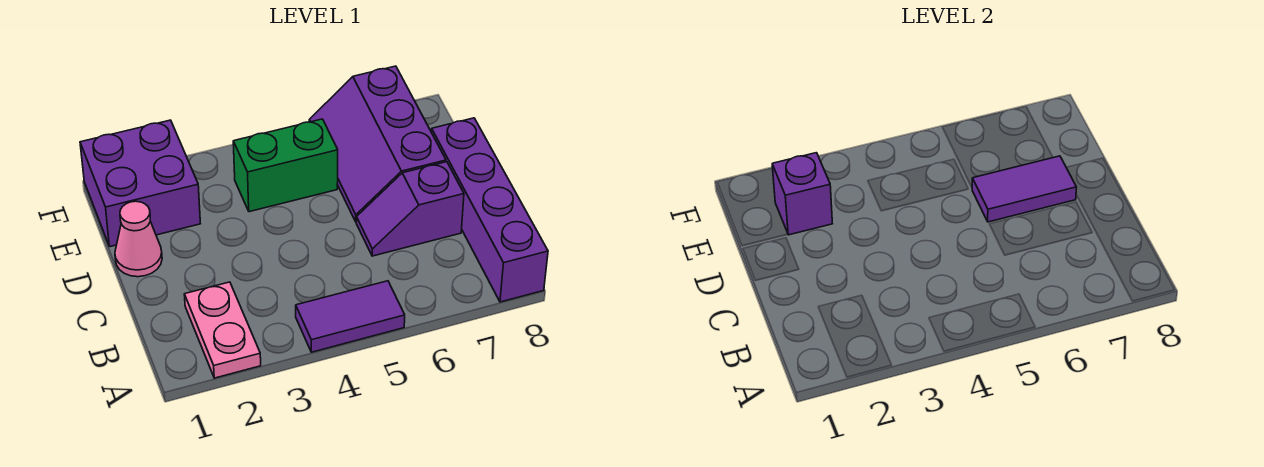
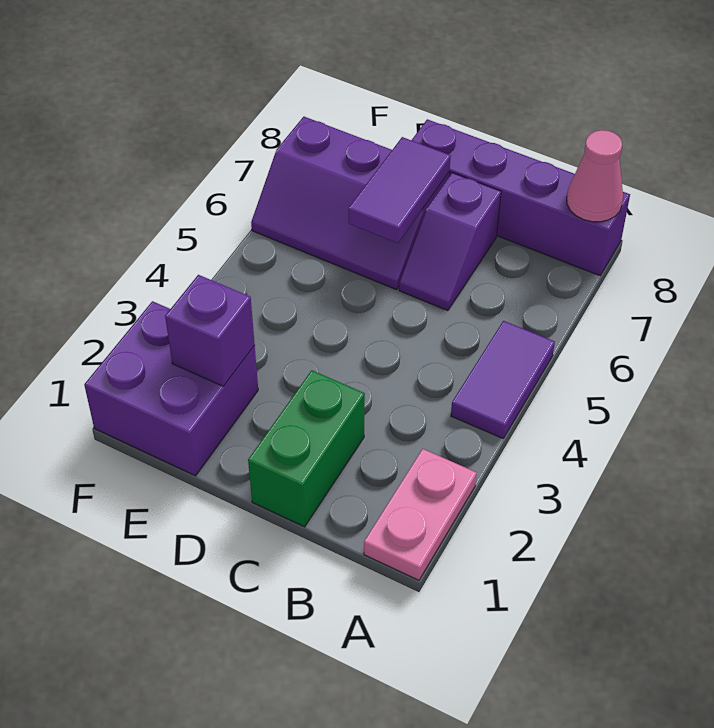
pink 1x2 plate [184,282,261,378] -> pink 1x2 plate turned to [364,449,477,580]
pink 1x1 cone [115,201,162,277] -> pink 1x1 cone moved to [567,130,623,222]
green 1x2 brick [233,119,338,212] -> green 1x2 brick moved to [248,370,365,527]

